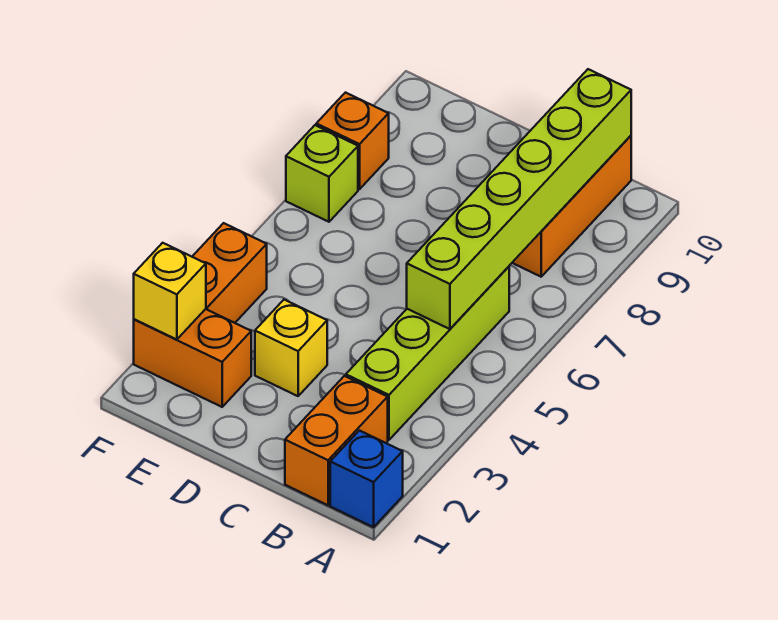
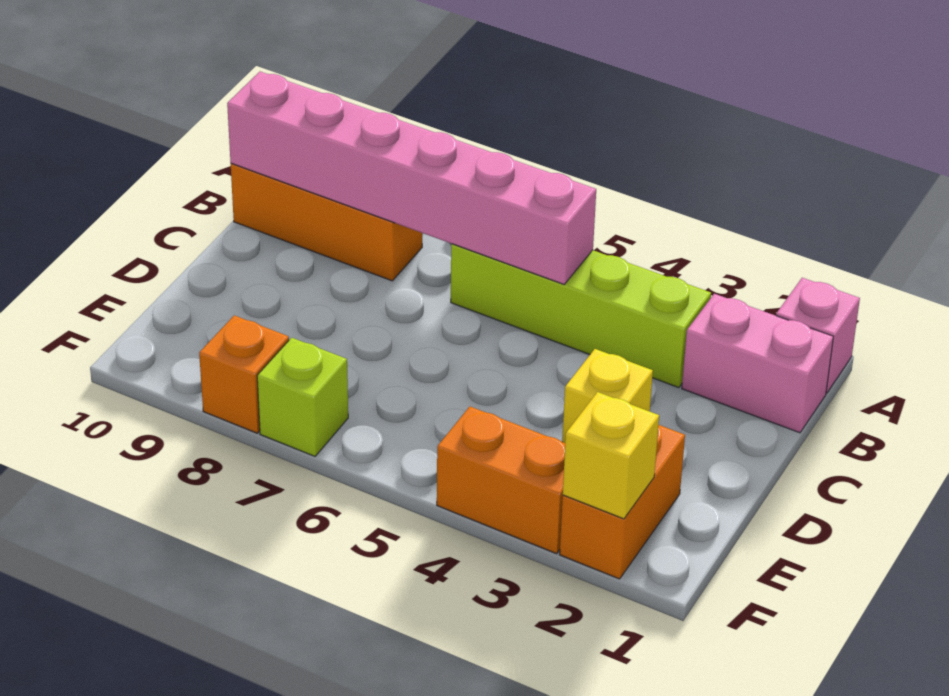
blue 1x1 brick [330,431,403,527] -> pink 1x1 brick [776,278,860,393]
orange 1x2 brick [285,376,388,505] -> pink 1x2 brick [682,294,833,433]
lime 1x6 brick [407,69,631,329] -> pink 1x6 brick [227,72,596,284]

